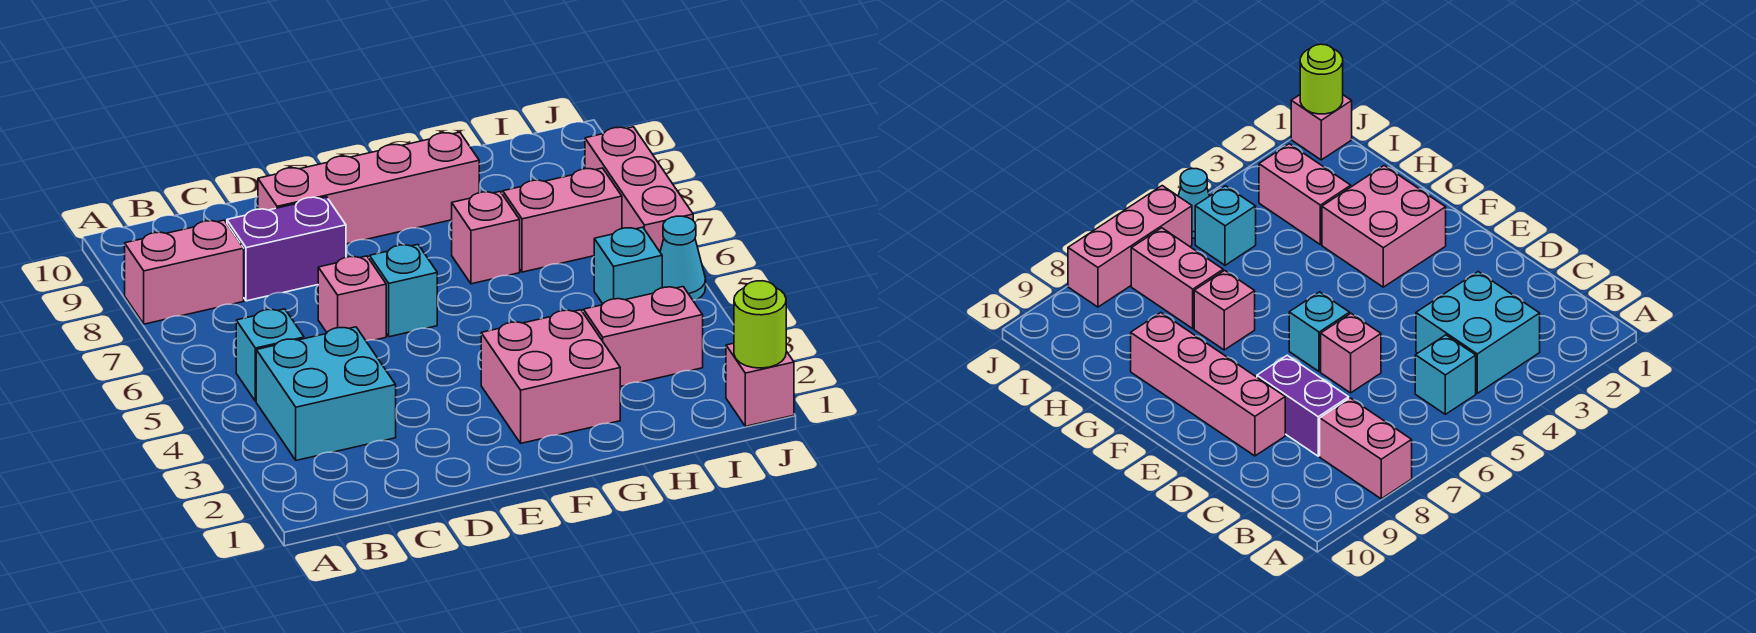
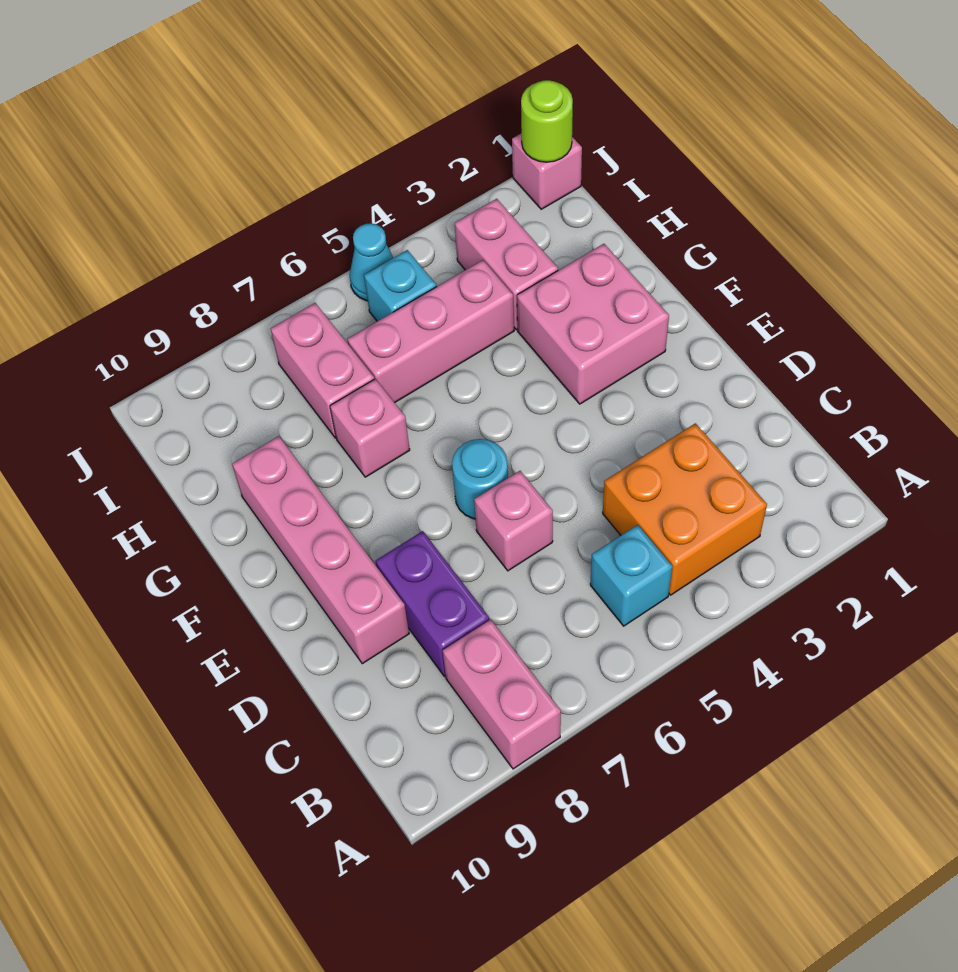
cyan 2x2 brick [256,327,396,460] -> orange 2x2 brick [603,423,767,595]
cyan 1x1 brick [370,244,437,337] -> cyan 1x1 round brick [452,439,508,519]
pink 1x3 brick [585,127,693,251] -> pink 1x3 brick moved to [347,260,514,403]

